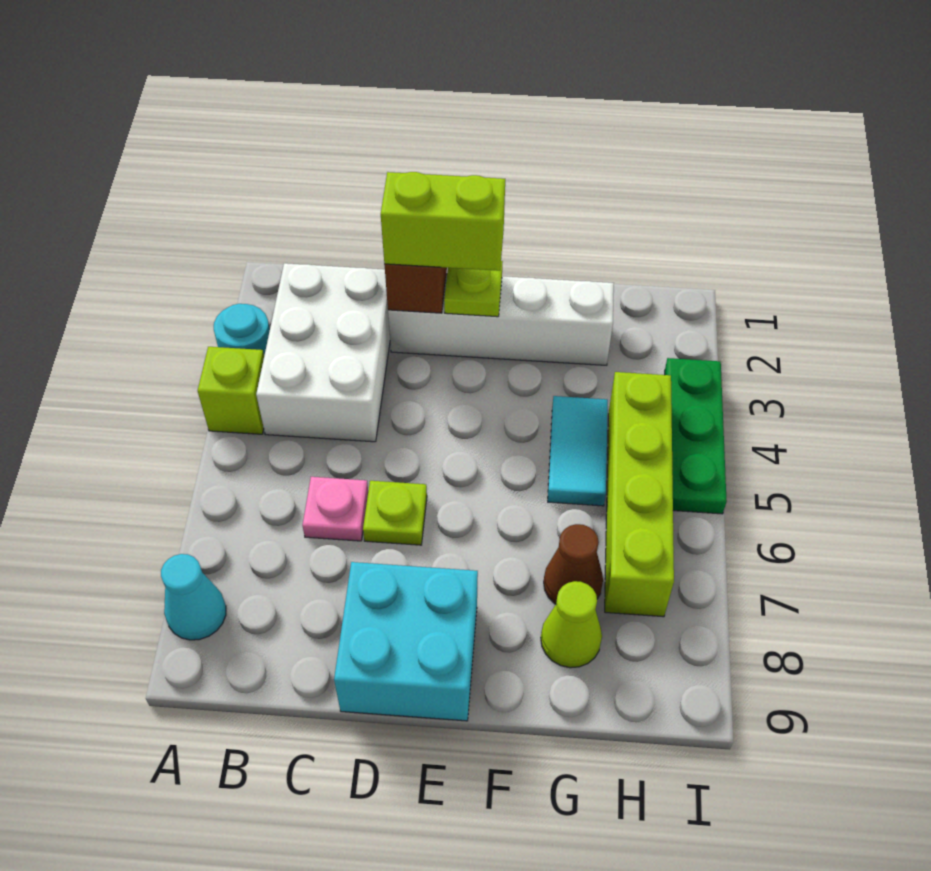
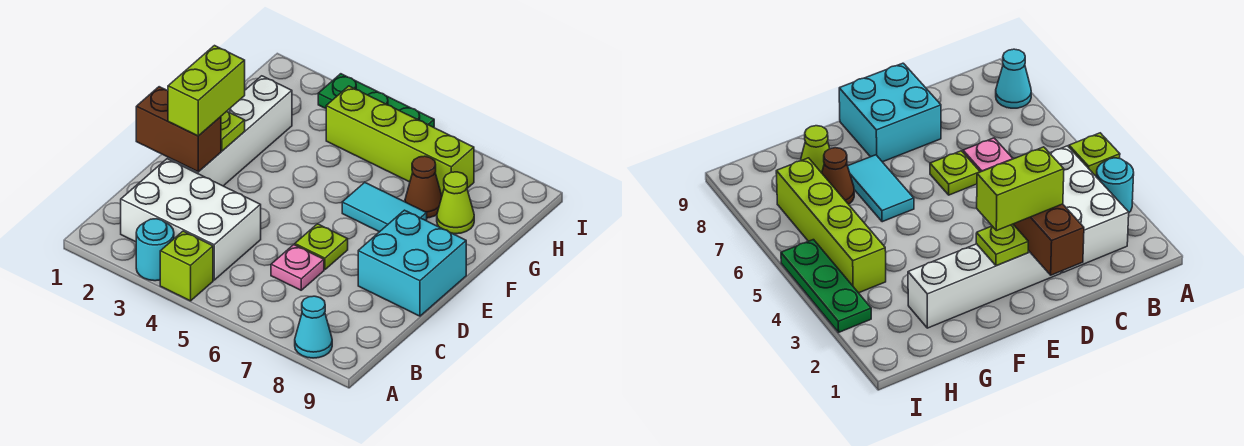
cyan 1x2 tile [548,396,608,506] -> cyan 1x2 tile moved to [342,183,427,232]

